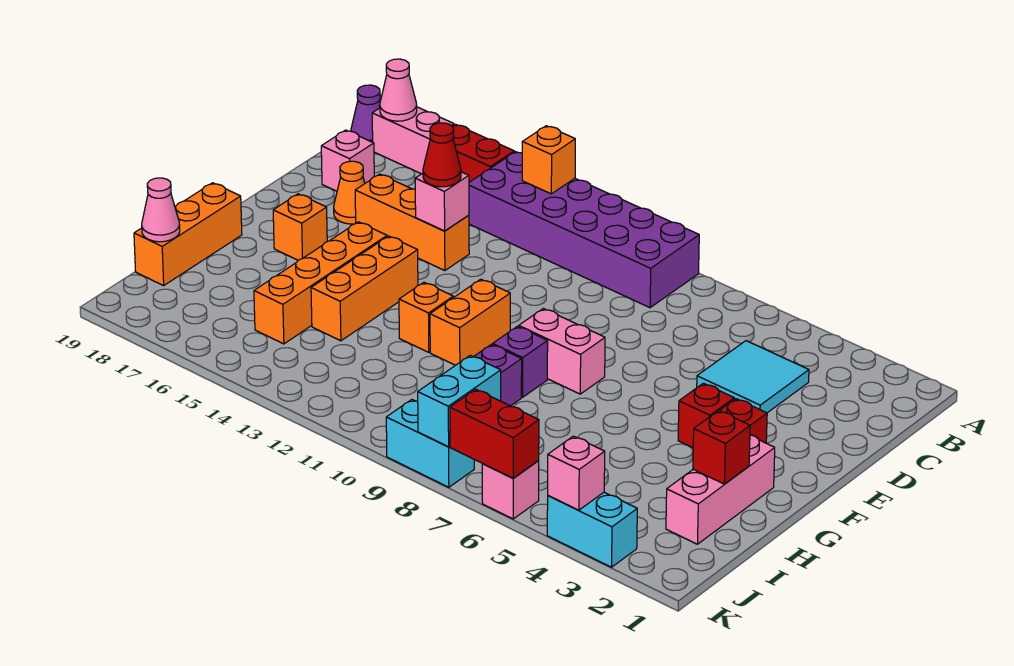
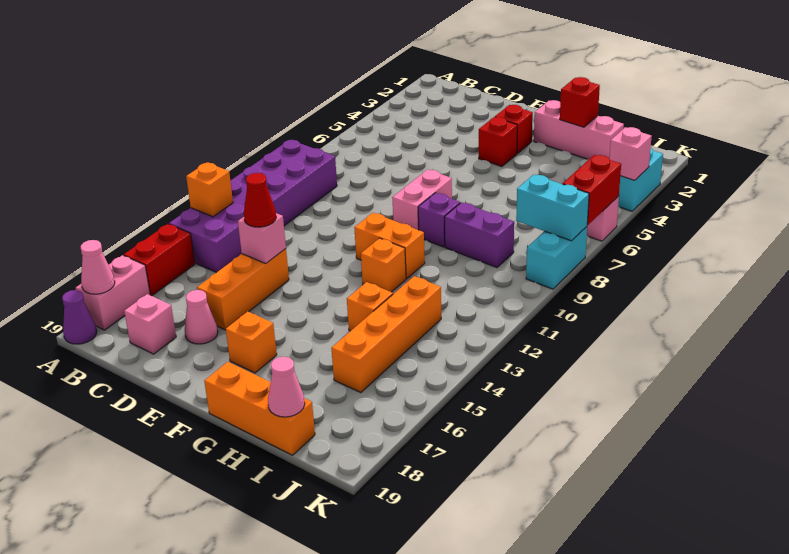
cyan 2x2 tile [697,341,809,413] -> none
orange 1x1 cone [334,161,365,224] -> pink 1x1 cone [185,290,218,344]
orange 1x3 brick [311,236,418,341] -> orange 1x1 brick [347,282,393,331]
orange 1x4 brick [254,222,387,344] -> orange 1x4 brick turned to [331,276,441,393]

